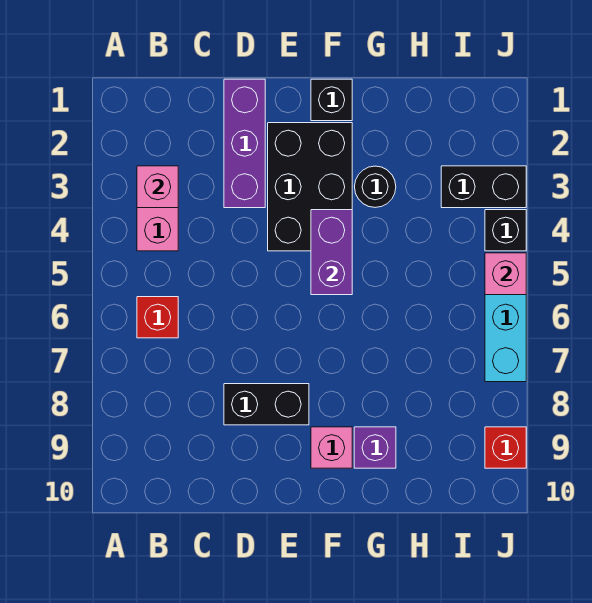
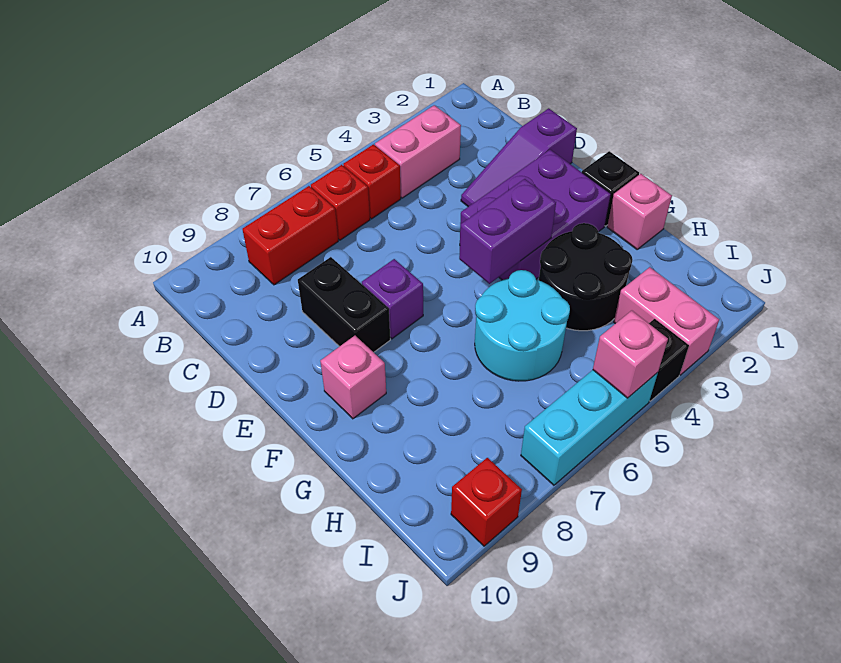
pink 1x1 brick [137,166,178,208] -> pink 1x1 brick moved to [607,174,672,249]
none -> red 1x1 brick [343,144,401,219]
none -> red 1x2 brick [242,186,338,285]
purple 1x3 brick [224,79,265,208] -> purple 1x3 slope [461,108,577,207]
black 2x3 brick [268,123,352,251] -> purple 2x3 brick [460,150,611,280]
black 1x1 round brick [355,166,396,208] -> black 2x2 round brick [539,223,633,331]
none -> cyan 2x2 round brick [475,270,570,381]
purple 1x1 brick [354,427,396,468] -> purple 1x1 brick moved to [362,259,423,339]
black 1x2 brick [441,166,526,208] -> pink 1x2 brick [614,267,719,375]

